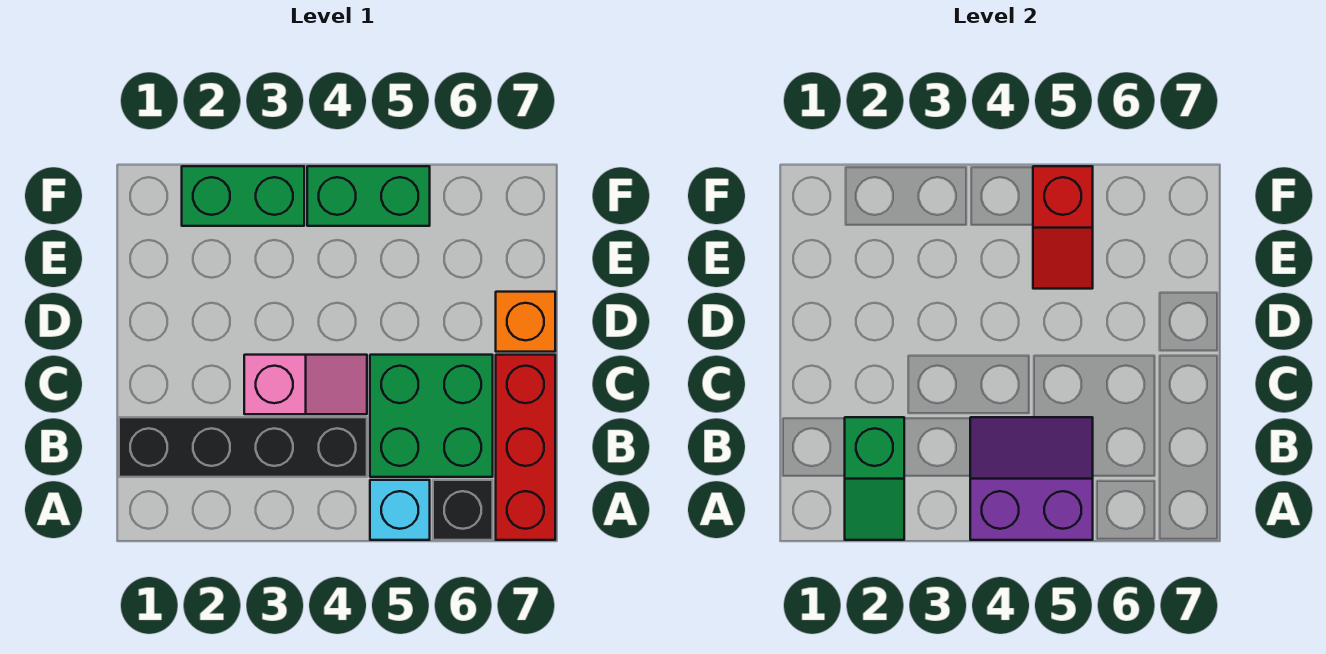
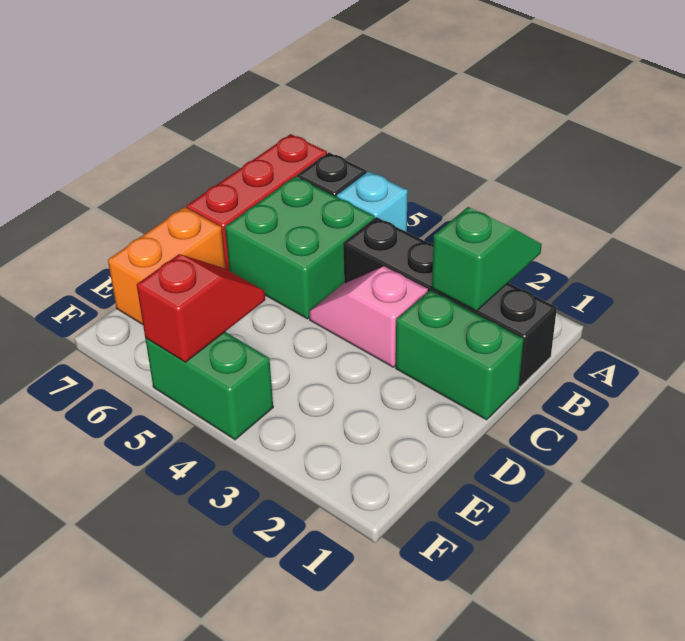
purple 2x2 slope [970,417,1093,540] -> none
orange 1x1 brick [496,292,555,352] -> orange 1x2 brick [108,207,226,325]
green 1x2 brick [182,166,304,226] -> green 1x2 brick moved to [396,290,524,420]

